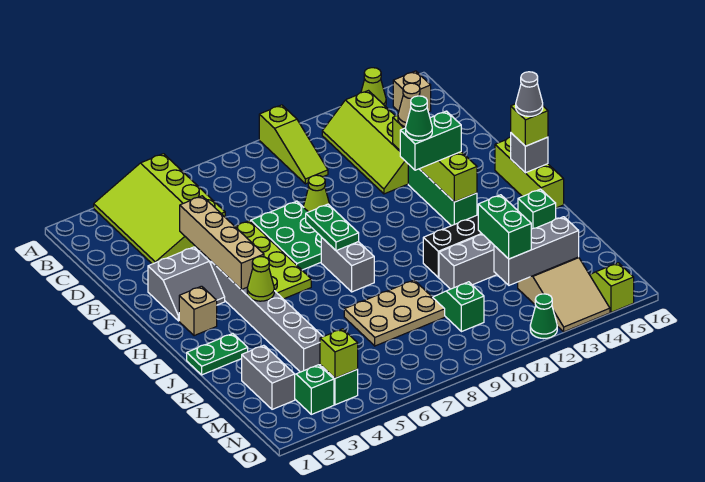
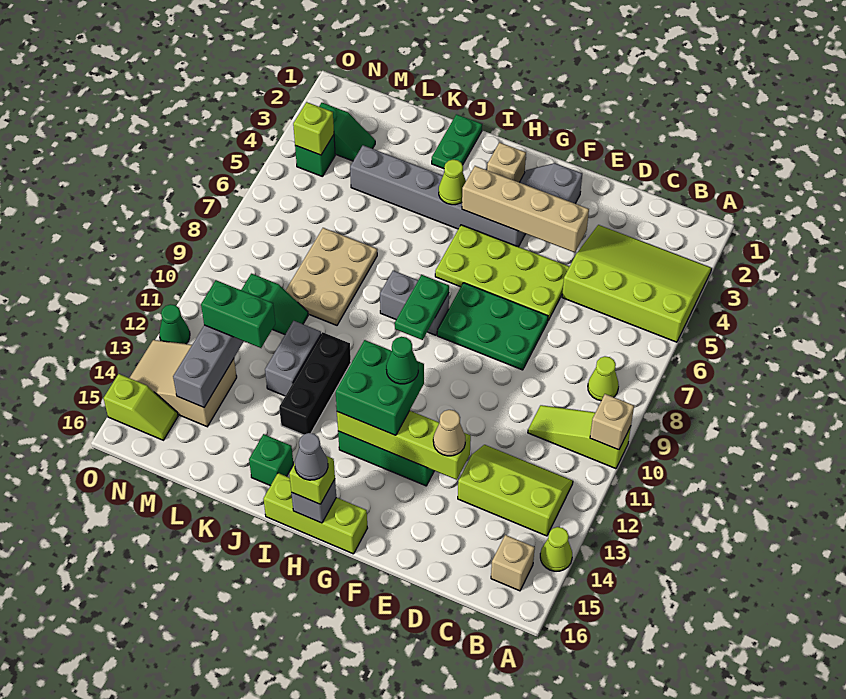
none -> tan 1x1 brick [590,394,634,450]
lime 2x4 slope [322,91,408,194] -> lime 2x3 slope [458,445,573,536]
lime 1x1 cone [303,175,330,212] -> lime 1x1 cone moved to [588,356,619,401]
green 1x2 plate [306,204,359,251] -> green 1x2 plate turned to [395,275,449,340]
green 1x2 brick [400,111,461,170] -> green 2x2 brick [336,340,424,435]
grey 1x2 brick [242,345,295,409] -> none

